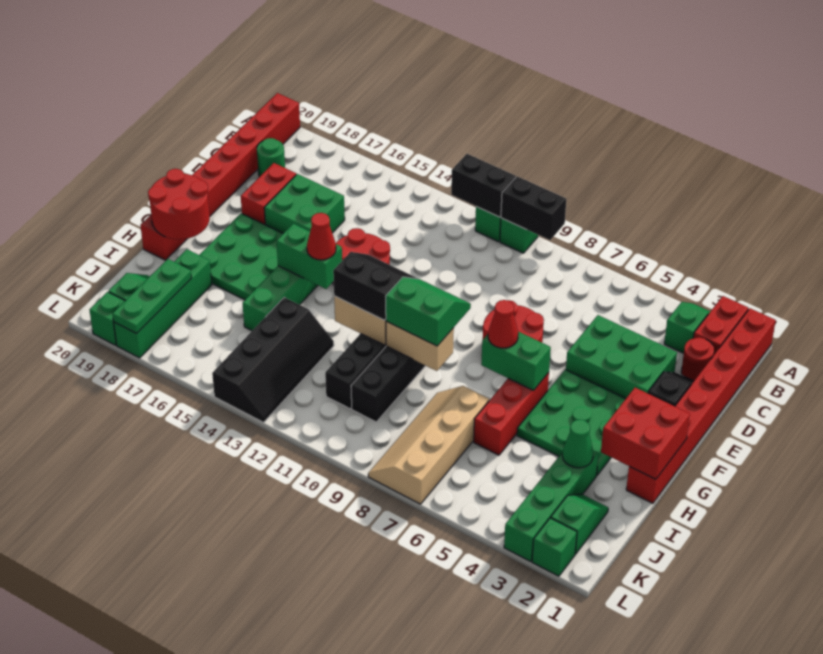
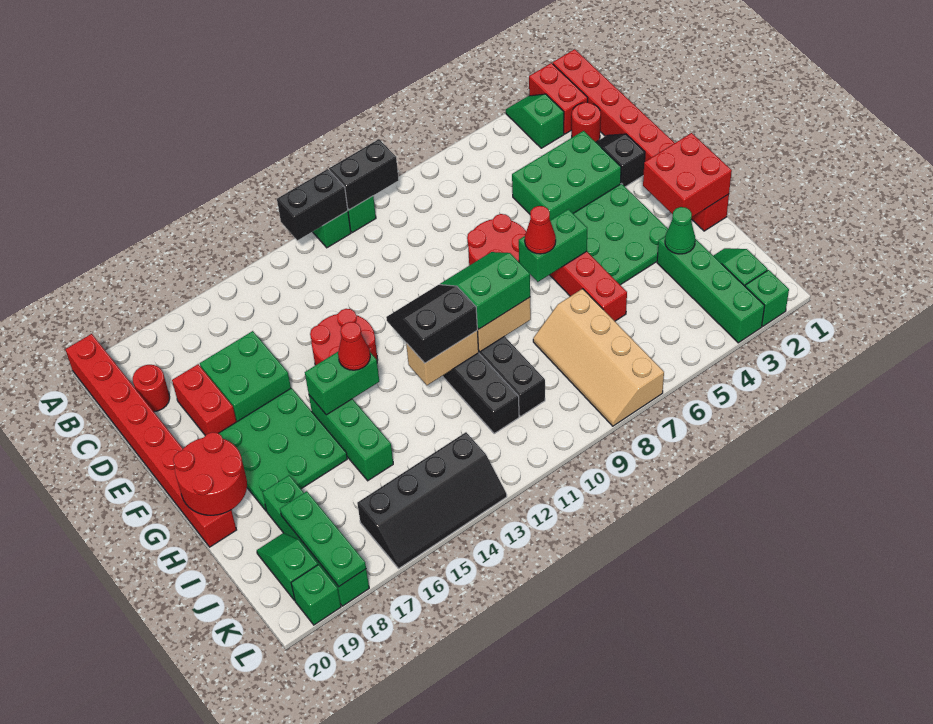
green 1x1 round brick [257,138,285,177] -> red 1x1 round brick [133,365,170,412]
black 2x4 slope [212,297,334,422] -> black 2x4 slope turned to [357,432,507,568]

